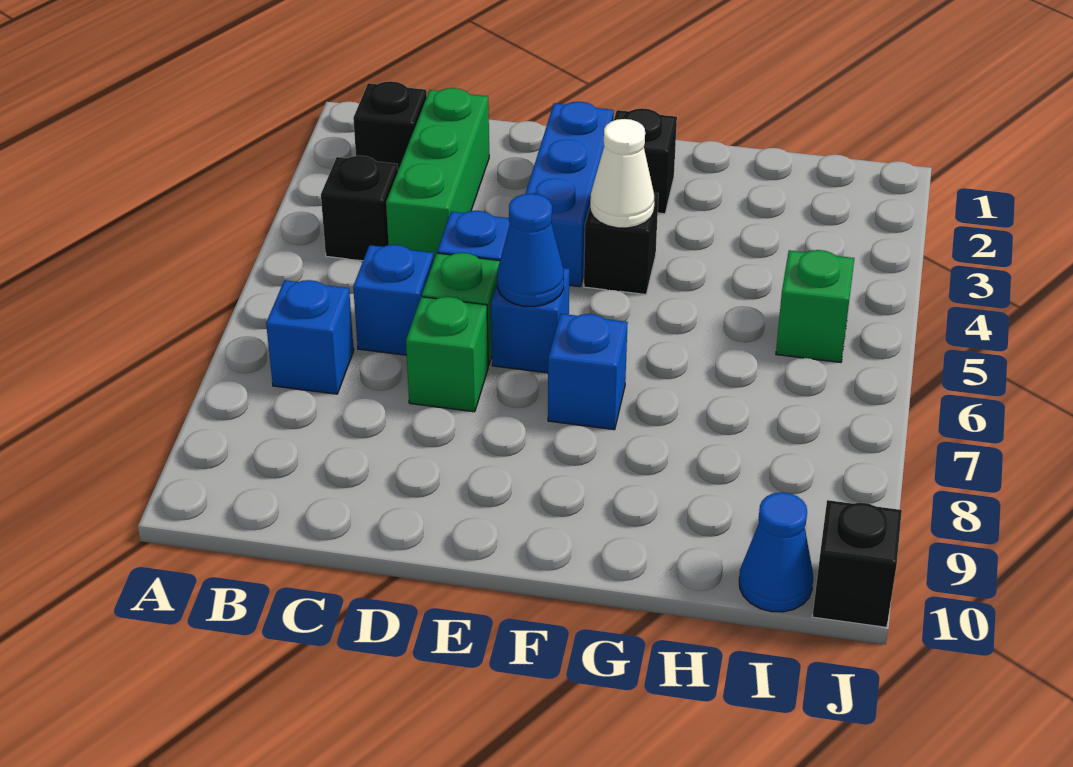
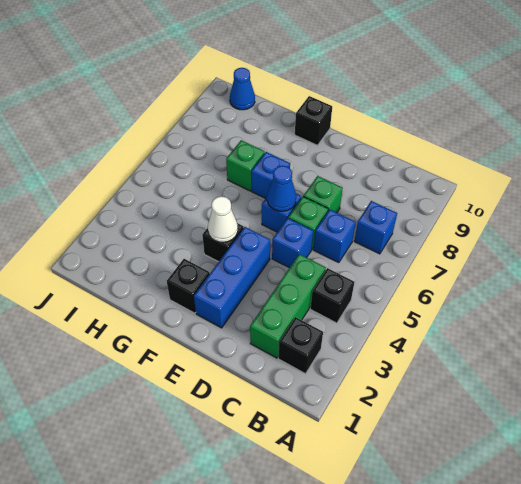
green 1x1 brick [776,250,854,362] -> green 1x1 brick moved to [226,140,265,191]
black 1x1 brick [812,500,902,627] -> black 1x1 brick moved to [295,96,332,145]

